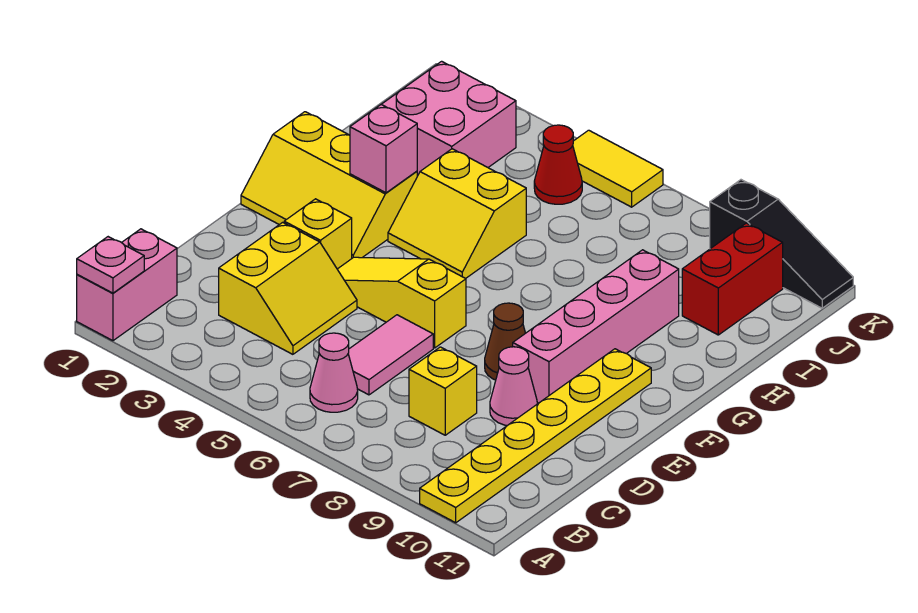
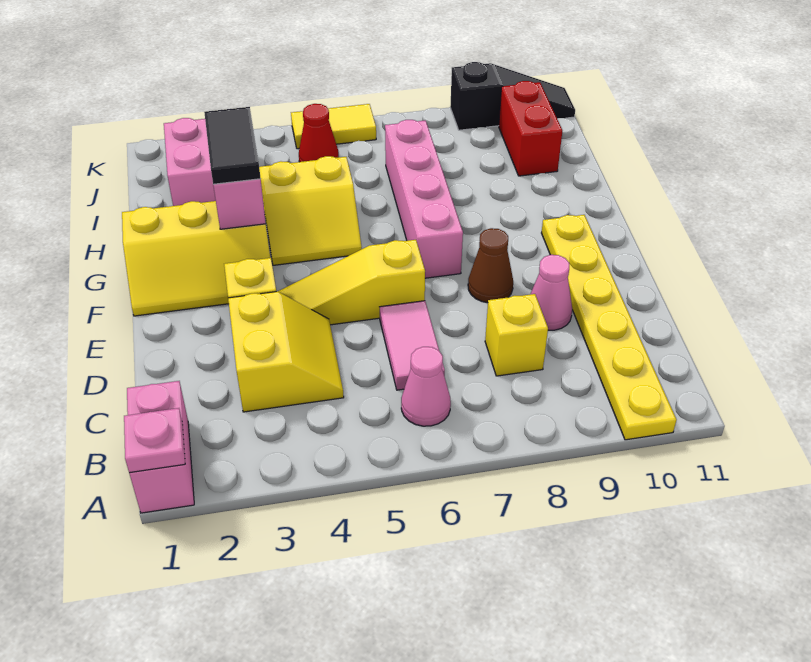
pink 1x4 brick [513,250,679,403] -> pink 1x4 brick moved to [385,120,463,278]
none -> black 1x2 tile [204,107,261,184]

